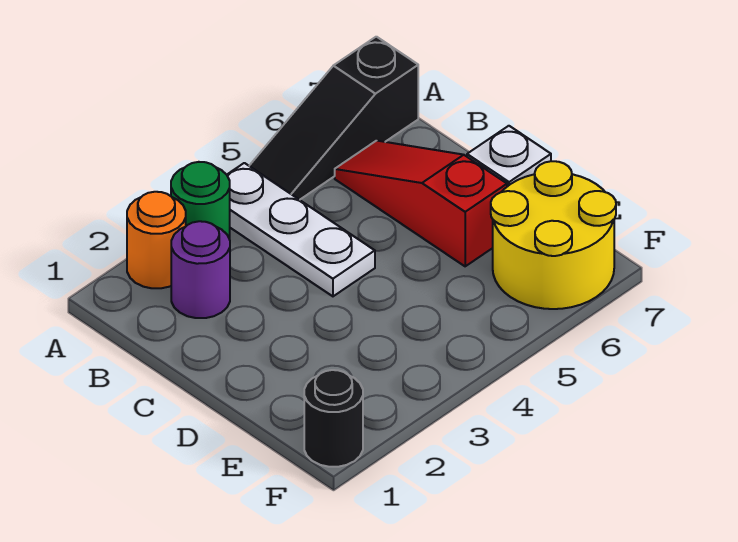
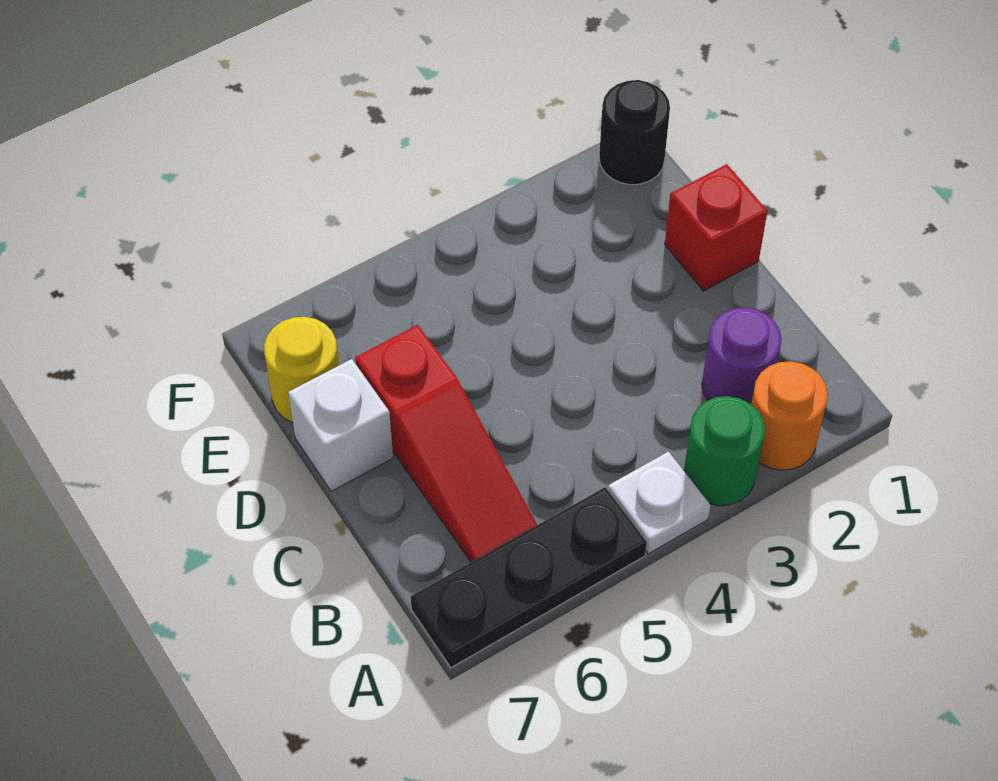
white 1x3 plate [227,163,375,296] -> white 1x1 plate [608,452,711,554]
black 1x3 slope [249,37,418,200] -> black 1x3 plate [411,487,647,667]
none -> red 1x1 brick [665,164,768,291]
yellow 2x2 round brick [491,161,616,309] -> yellow 1x1 round brick [264,317,339,423]

